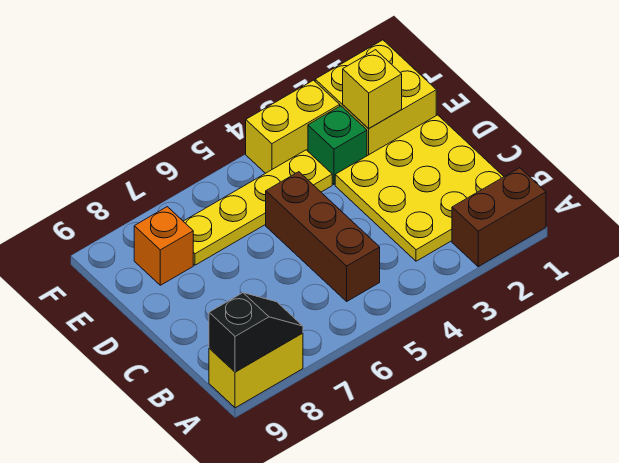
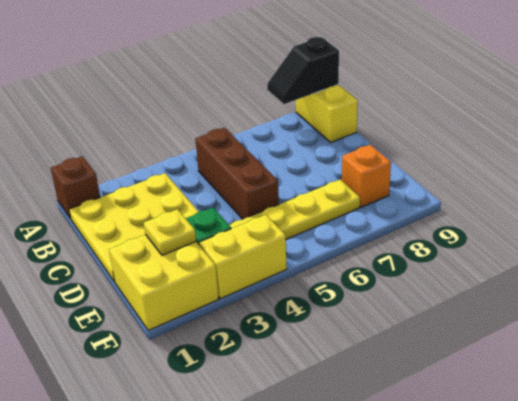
brown 1x2 brick [452,168,546,267] -> brown 1x1 brick [51,156,100,219]
yellow 1x2 brick [209,333,303,408] -> yellow 1x2 brick turned to [296,85,358,142]
yellow 1x1 brick [343,50,402,129] -> yellow 1x1 plate [144,209,196,255]

